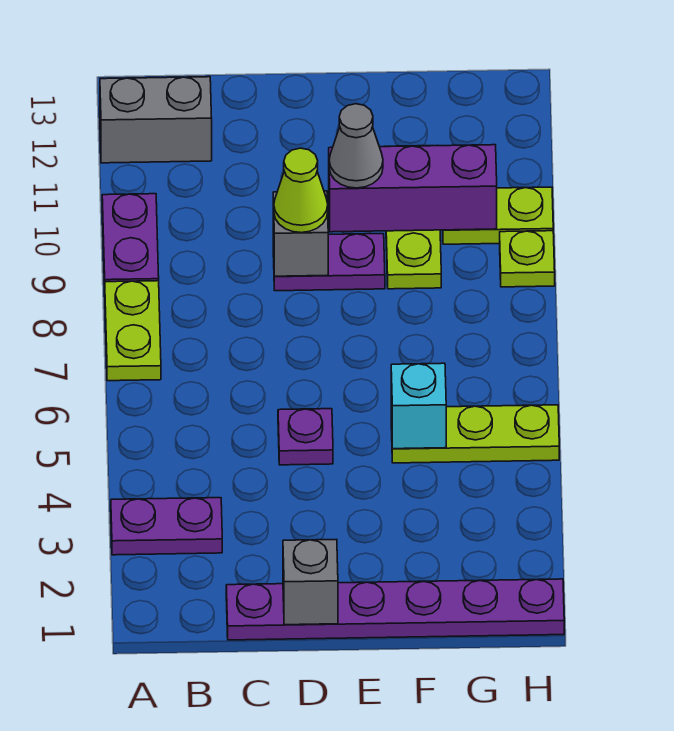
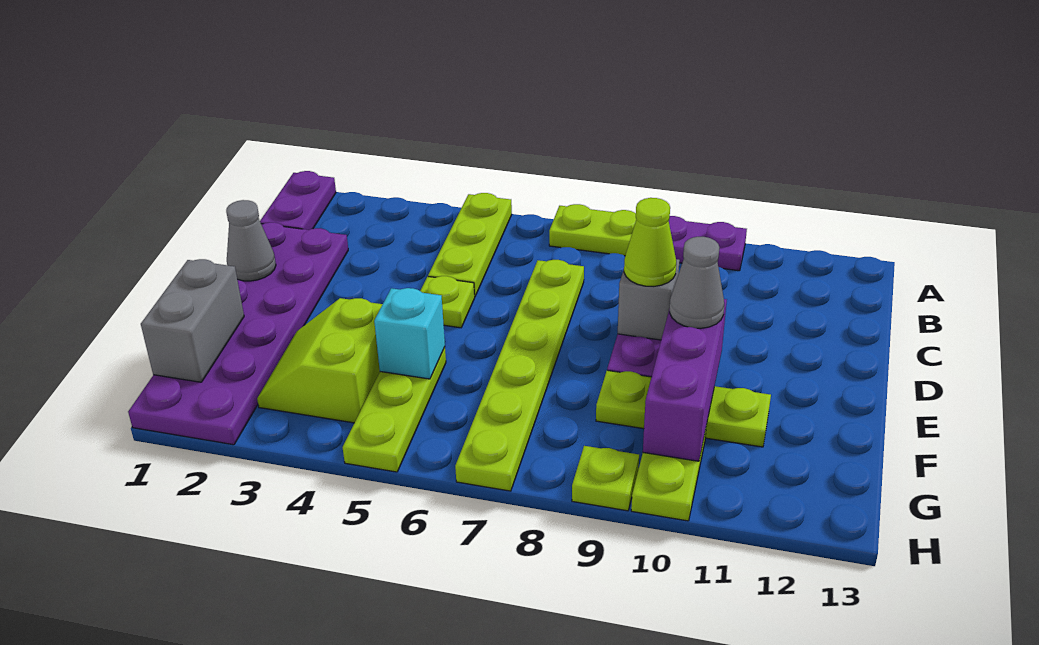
purple 1x2 plate [111,498,222,555] -> purple 1x2 plate moved to [260,171,336,230]
none -> lime 1x3 plate [428,193,512,297]
grey 1x2 brick [100,77,212,163] -> grey 1x2 brick moved to [141,259,244,382]
purple 1x6 plate [226,579,564,640] -> purple 2x6 plate [128,222,348,445]
none -> lime 1x6 plate [455,260,584,491]
grey 1x1 brick [283,539,338,625] -> grey 1x1 cone [226,200,276,281]
purple 1x1 plate [278,409,333,465] -> lime 1x1 plate [420,276,475,328]
none -> lime 2x2 slope [257,298,383,423]

